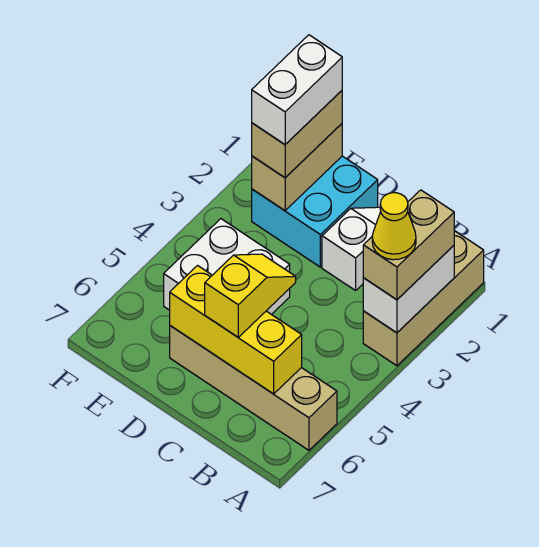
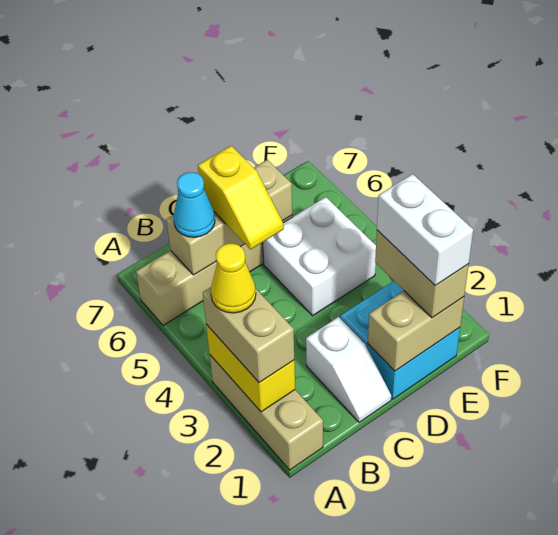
white 1x2 brick [363,246,454,333] -> yellow 1x2 brick [206,324,295,412]
yellow 1x3 brick [170,266,302,394] -> tan 1x3 brick [166,160,292,275]
none -> cyan 1x1 cone [173,172,215,237]
tan 1x2 brick [252,124,342,211] -> tan 1x2 brick turned to [368,291,464,371]

